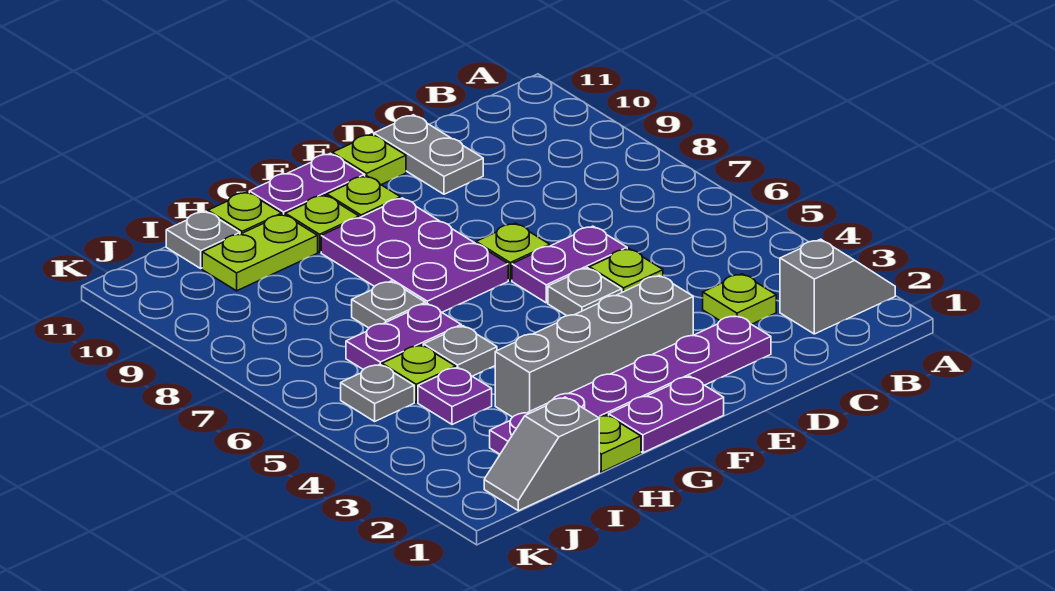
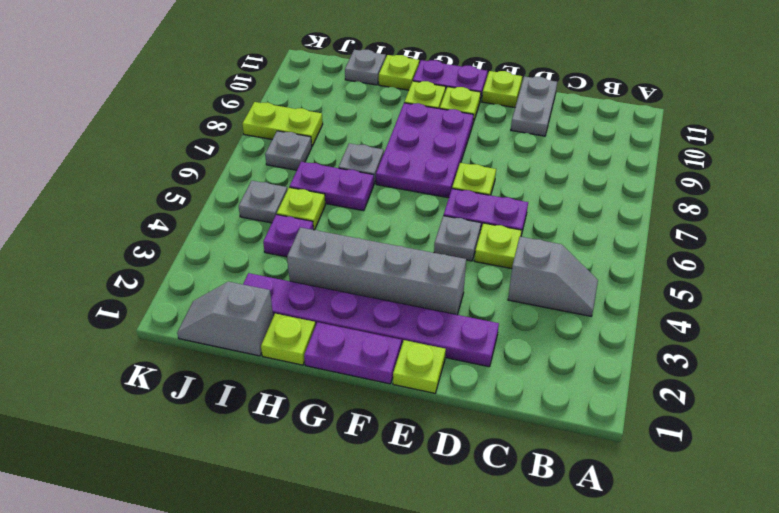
grey 1x2 slope [780,239,895,334] -> grey 1x2 slope moved to [508,237,598,316]
lime 1x1 plate [703,274,776,324] -> lime 1x1 plate moved to [393,340,446,393]
grey 1x1 plate [423,326,497,376] -> grey 1x1 plate moved to [265,131,312,170]
lime 1x2 plate [202,214,318,291] -> lime 1x2 plate moved to [242,102,323,146]

